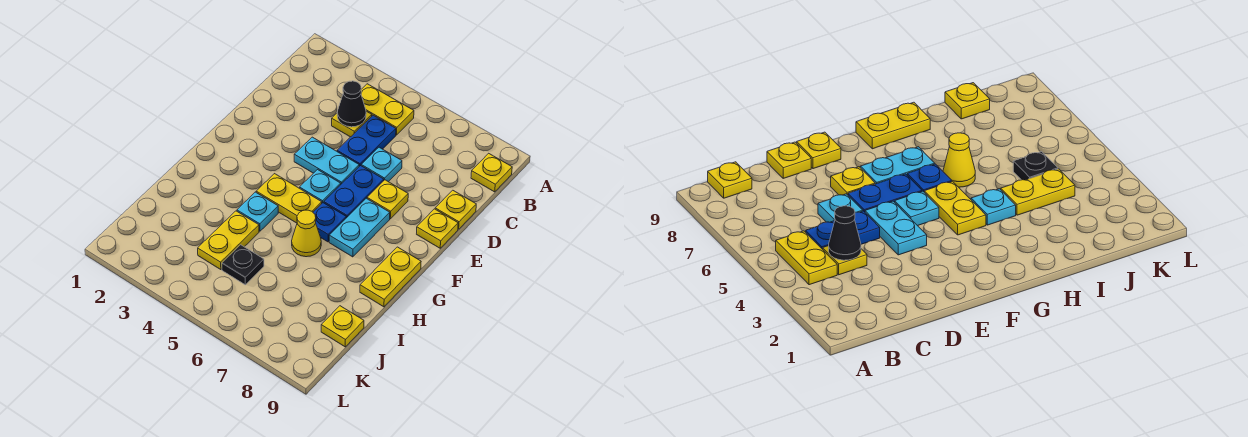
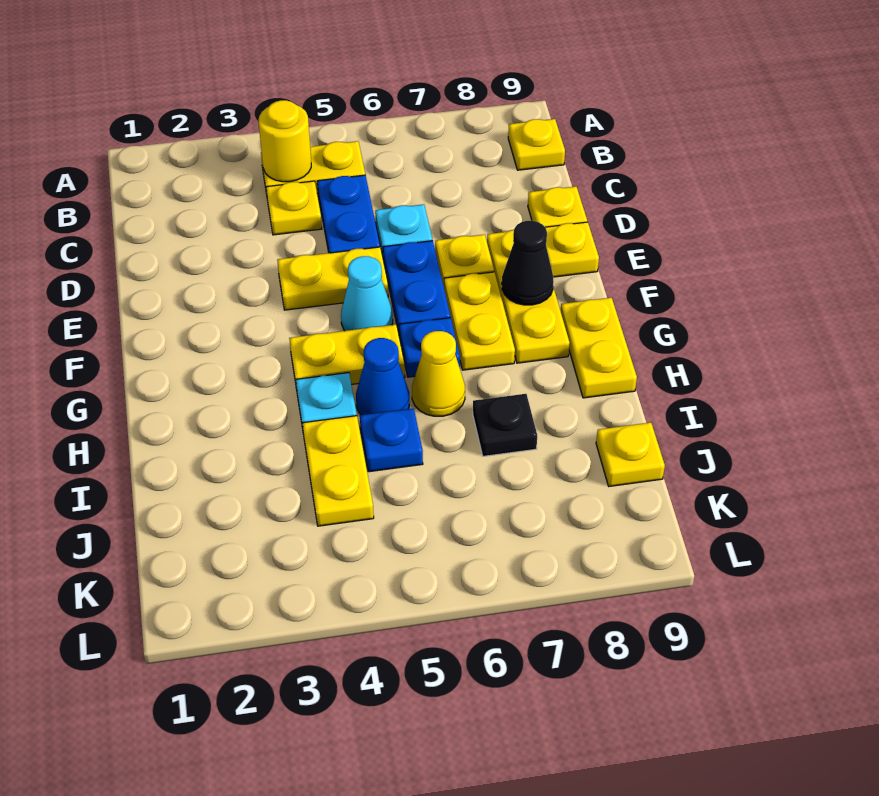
none -> yellow 1x1 round brick [259,100,311,182]
black 1x1 cone [337,81,366,127] -> black 1x1 cone moved to [502,221,554,305]
cyan 1x2 plate [294,137,359,184] -> yellow 1x2 plate [277,247,388,310]
none -> yellow 1x3 plate [487,230,569,363]
cyan 1x1 plate [300,170,341,203] -> cyan 1x1 cone [341,256,393,331]
cyan 1x2 plate [329,198,390,257] -> yellow 1x2 plate [444,272,515,370]
none -> blue 1x1 cone [356,338,409,415]
none -> blue 1x1 plate [360,408,423,472]
black 1x1 plate [222,245,264,285] -> black 1x1 plate moved to [473,394,537,456]

